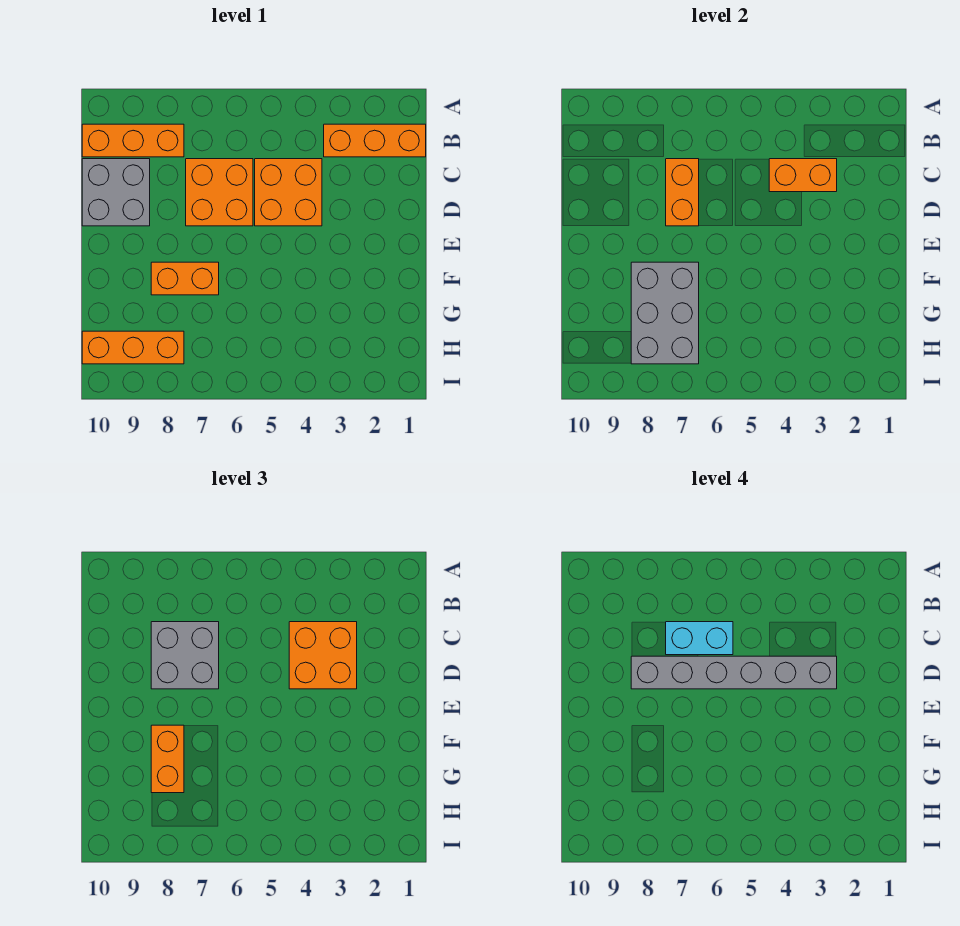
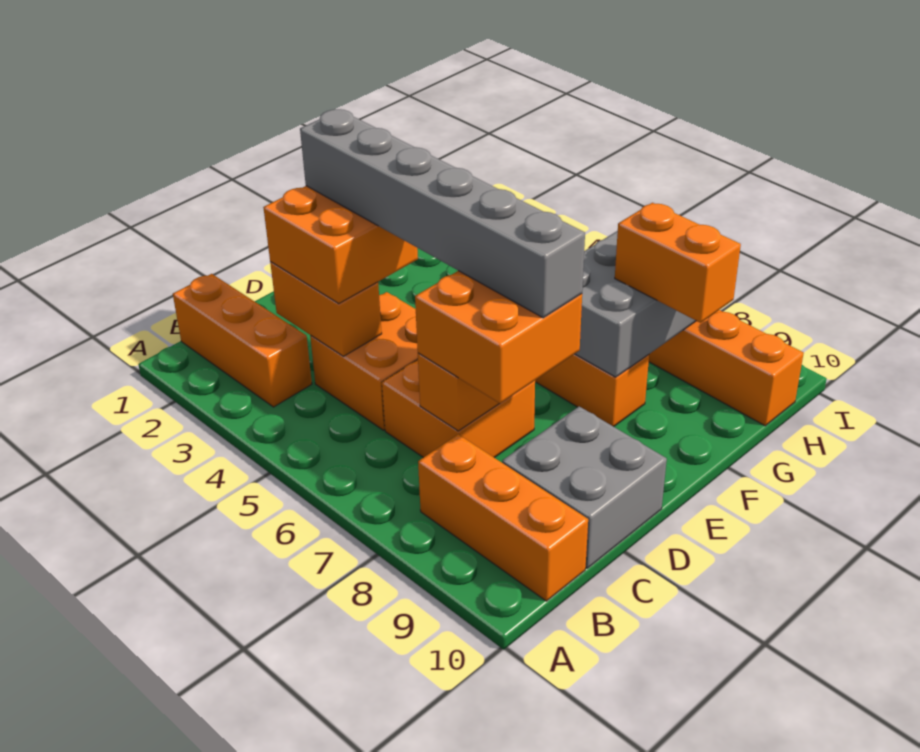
cyan 1x2 brick [666,622,733,655] -> none
grey 2x2 brick [151,622,219,689] -> orange 2x2 brick [415,271,582,403]
orange 1x2 brick [151,725,184,793] -> orange 1x2 brick turned to [615,203,741,323]

